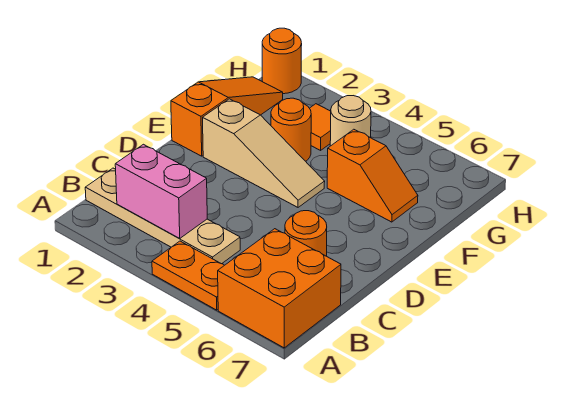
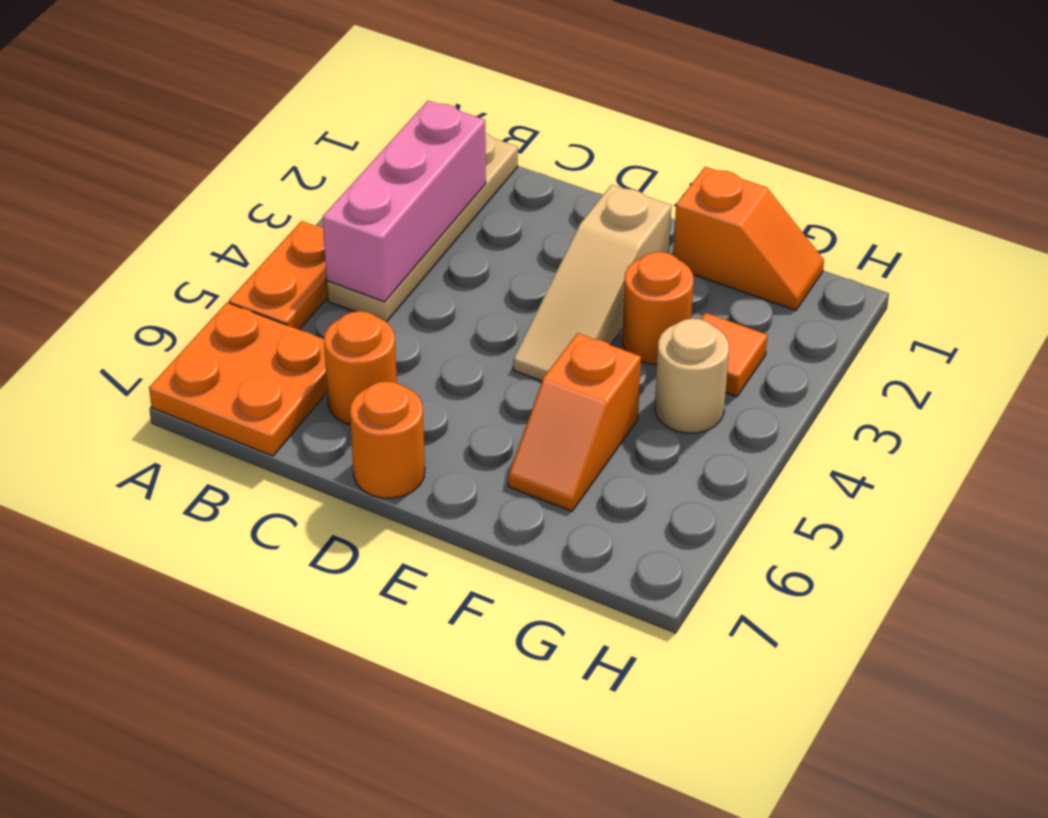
orange 2x2 brick [218,229,341,348] -> orange 2x2 plate [149,303,327,456]
pink 1x2 brick [115,144,207,239] -> pink 1x3 brick [323,101,486,302]
orange 1x3 slope [171,77,283,156] -> orange 1x2 slope [673,167,824,310]
orange 1x1 round brick [262,28,302,94] -> orange 1x1 round brick moved to [350,381,425,498]

